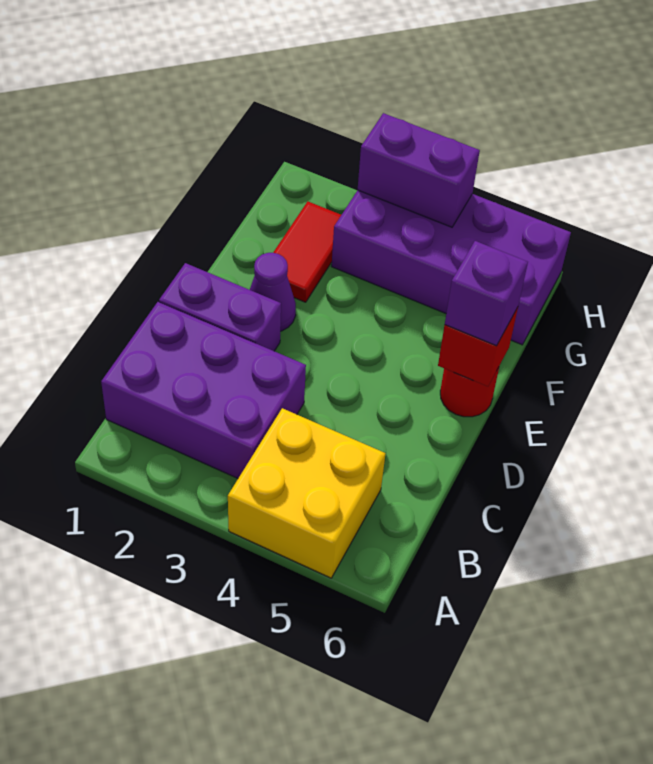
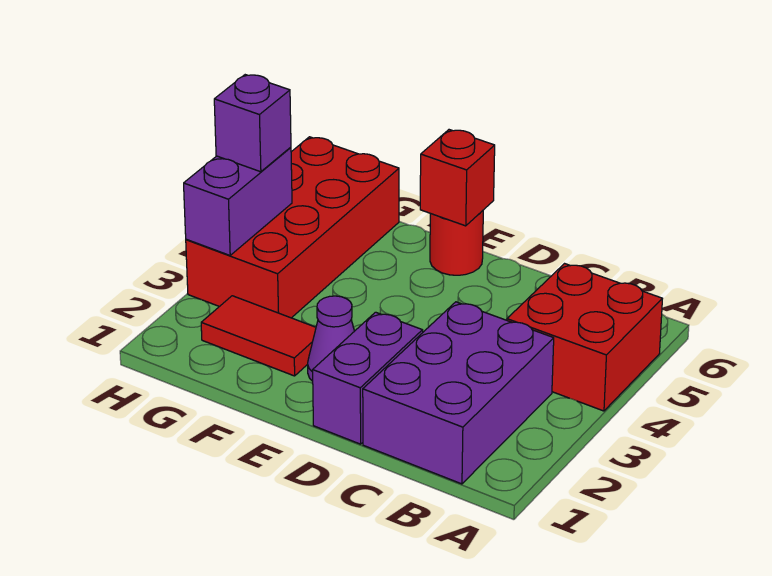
yellow 2x2 brick [228,408,385,578] -> red 2x2 brick [507,264,662,411]
purple 1x1 brick [445,241,528,346] -> purple 1x1 brick moved to [214,75,291,172]
purple 2x4 brick [332,190,571,345] -> red 2x4 brick [186,137,399,318]

